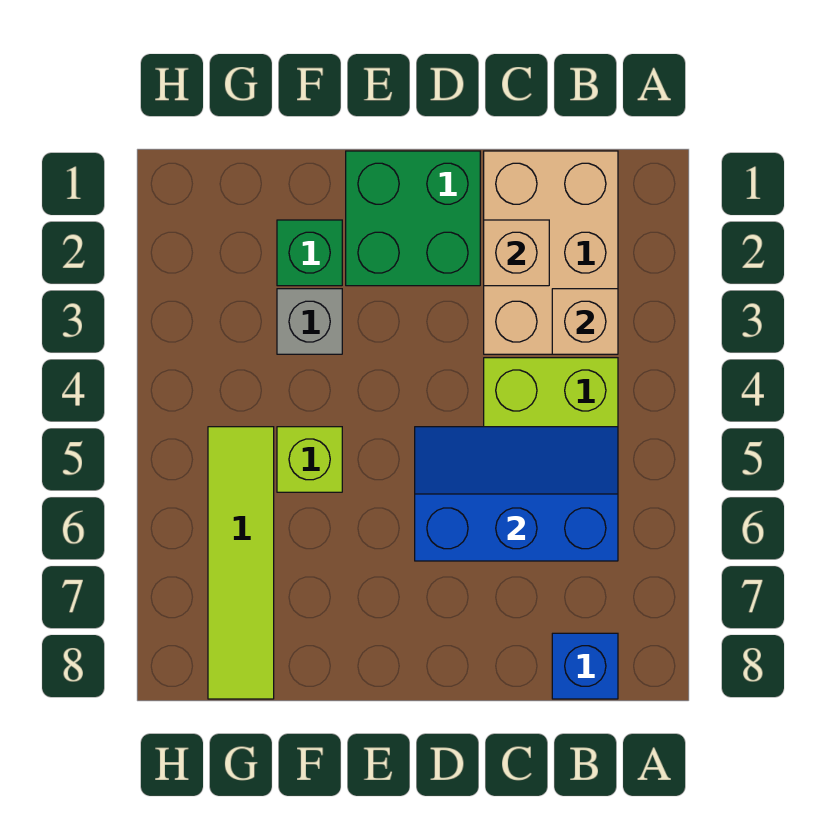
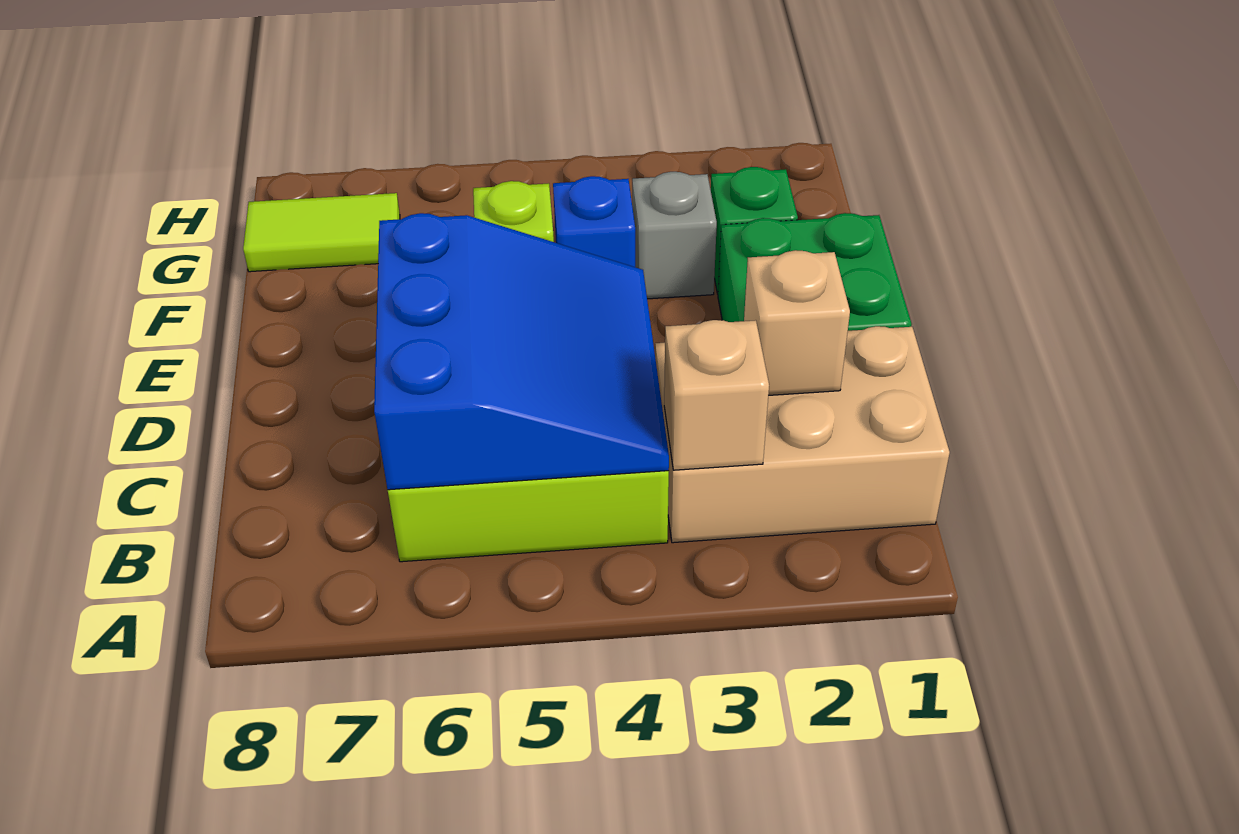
blue 2x3 slope [415,427,618,561] -> blue 3x3 slope [374,213,669,490]
blue 1x1 brick [552,633,618,699] -> blue 1x1 brick moved to [553,176,635,267]
lime 1x4 tile [208,427,274,699] -> lime 1x2 tile [243,193,400,272]

